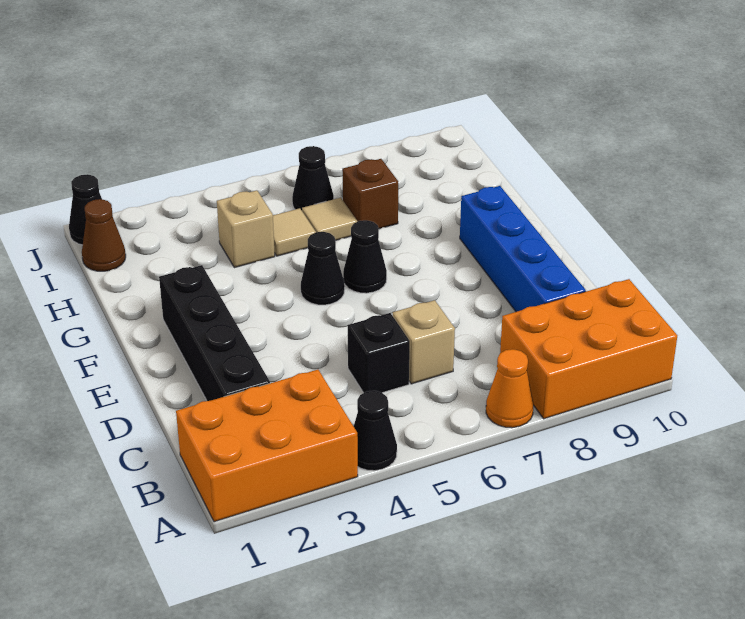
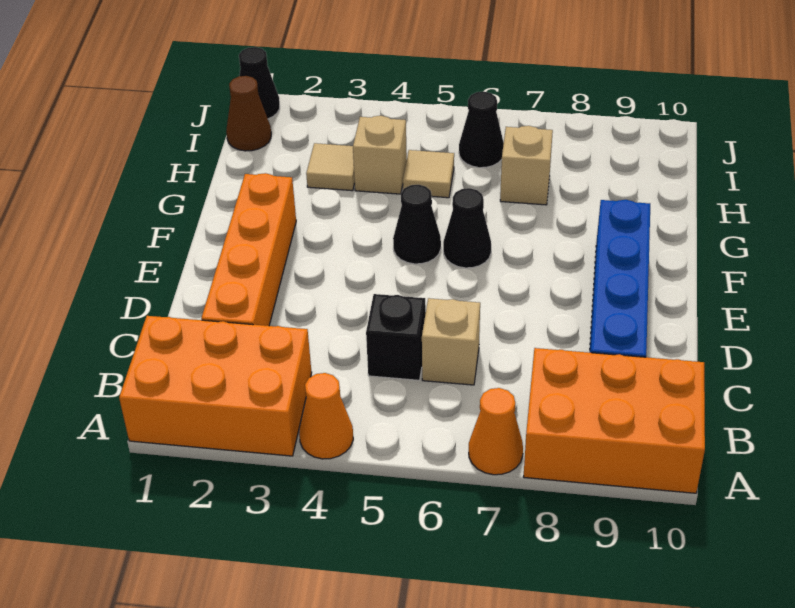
black 1x1 cone [354,391,397,471] -> orange 1x1 cone [299,373,353,459]
black 1x4 brick [159,265,270,401] -> orange 1x4 brick [201,173,296,326]
tan 1x1 tile [302,198,357,241] -> tan 1x1 tile moved to [306,143,355,191]
brown 1x1 brick [342,159,398,229] -> tan 1x1 brick [500,126,553,205]

